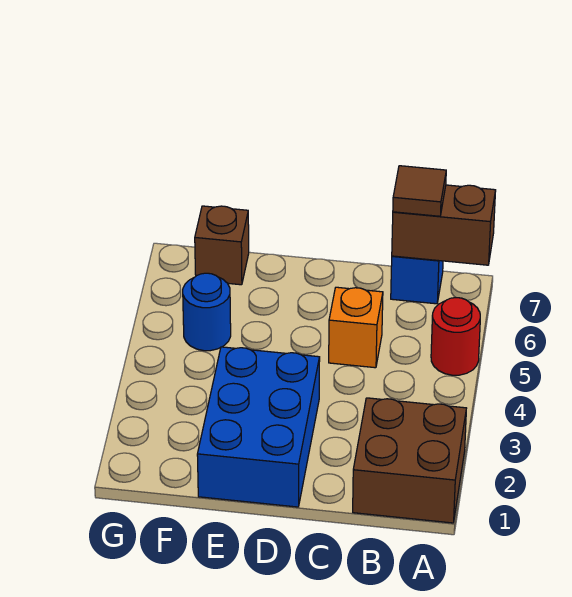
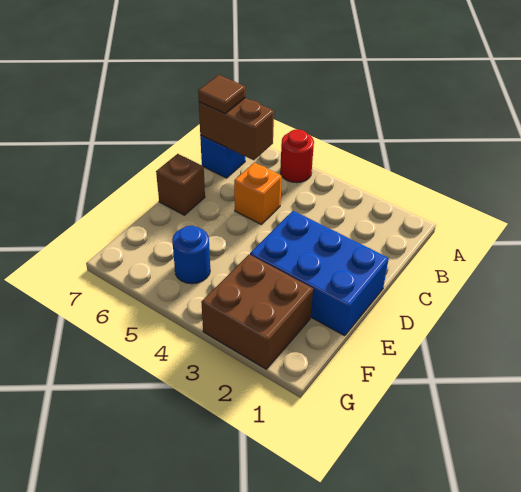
brown 2x2 brick [353,398,466,523] -> brown 2x2 brick moved to [201,254,313,369]
brown 1x2 brick [392,185,496,265] -> brown 1x2 brick turned to [199,98,274,160]
brown 1x1 brick [195,206,249,285] -> brown 1x1 brick moved to [156,154,205,215]

